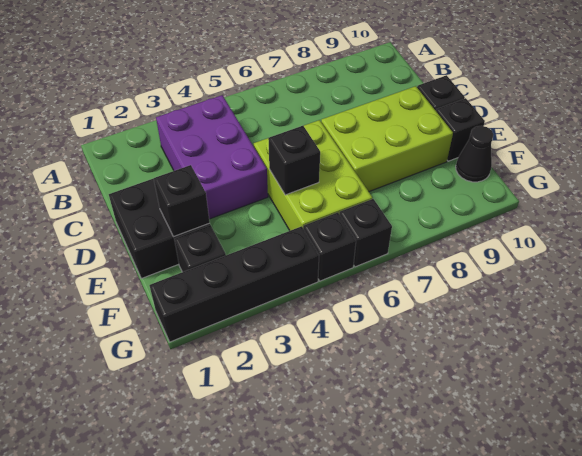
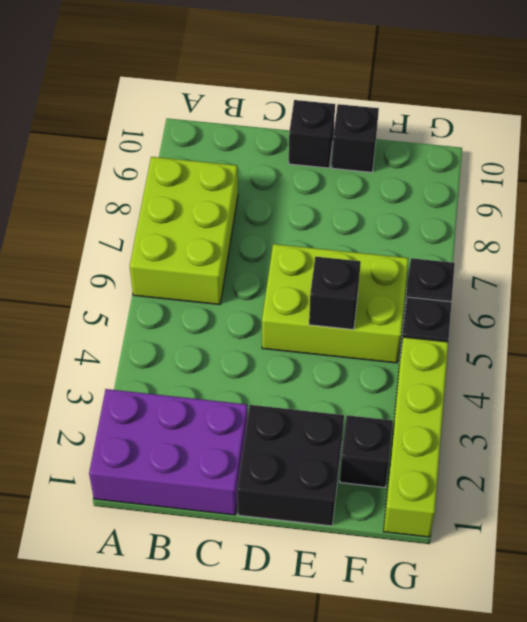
purple 2x3 brick [156,95,268,219] -> purple 2x3 brick moved to [89,389,248,515]
lime 2x3 brick [321,86,453,192] -> lime 2x3 brick moved to [130,157,238,305]
black 1x1 brick [154,165,210,237] -> none
black 1x1 cone [456,126,494,182] -> none
black 1x4 brick [149,226,319,342] -> lime 1x4 brick [383,337,448,537]

